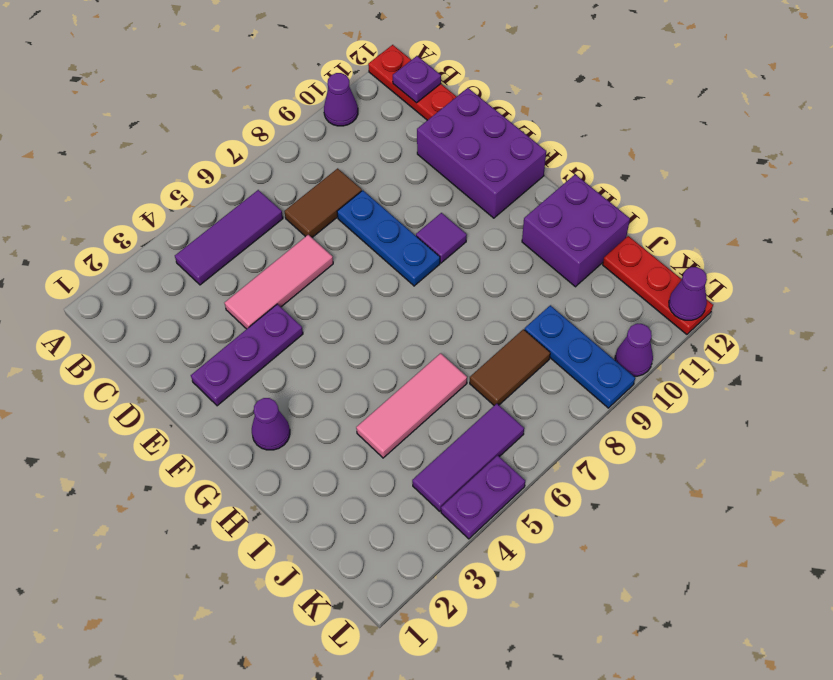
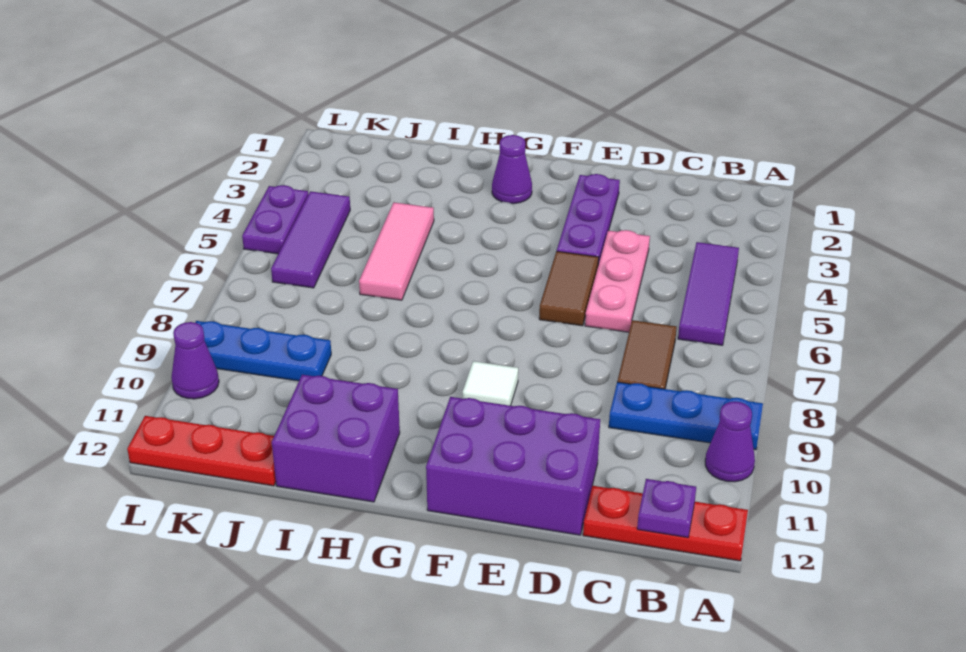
pink 1x3 tile [224,235,333,329] -> pink 1x3 plate [585,230,650,332]
blue 1x3 plate [337,190,440,286] -> blue 1x3 plate moved to [609,382,763,450]
purple 1x1 tile [416,213,467,263] -> white 1x1 tile [463,361,518,406]
brown 1x2 tile [470,329,550,406] -> brown 1x2 tile moved to [539,251,599,326]
purple 1x1 cone [669,267,707,320] -> none

